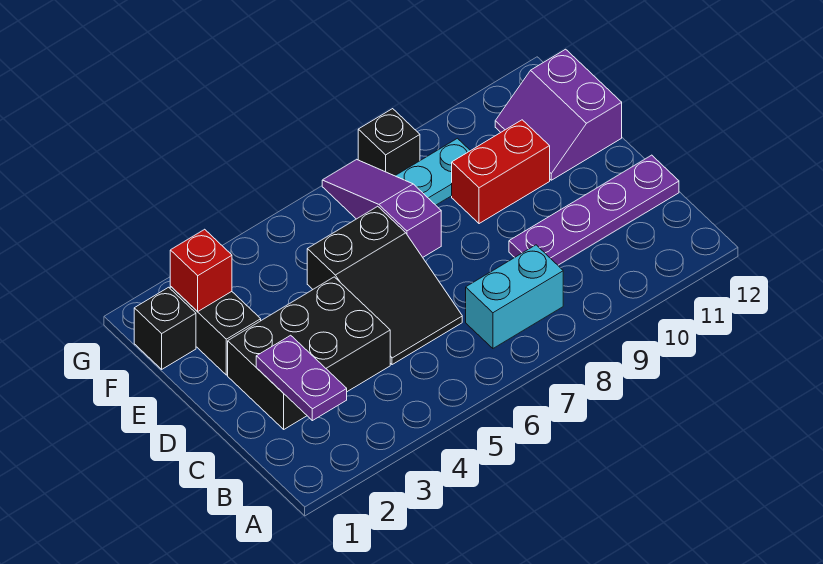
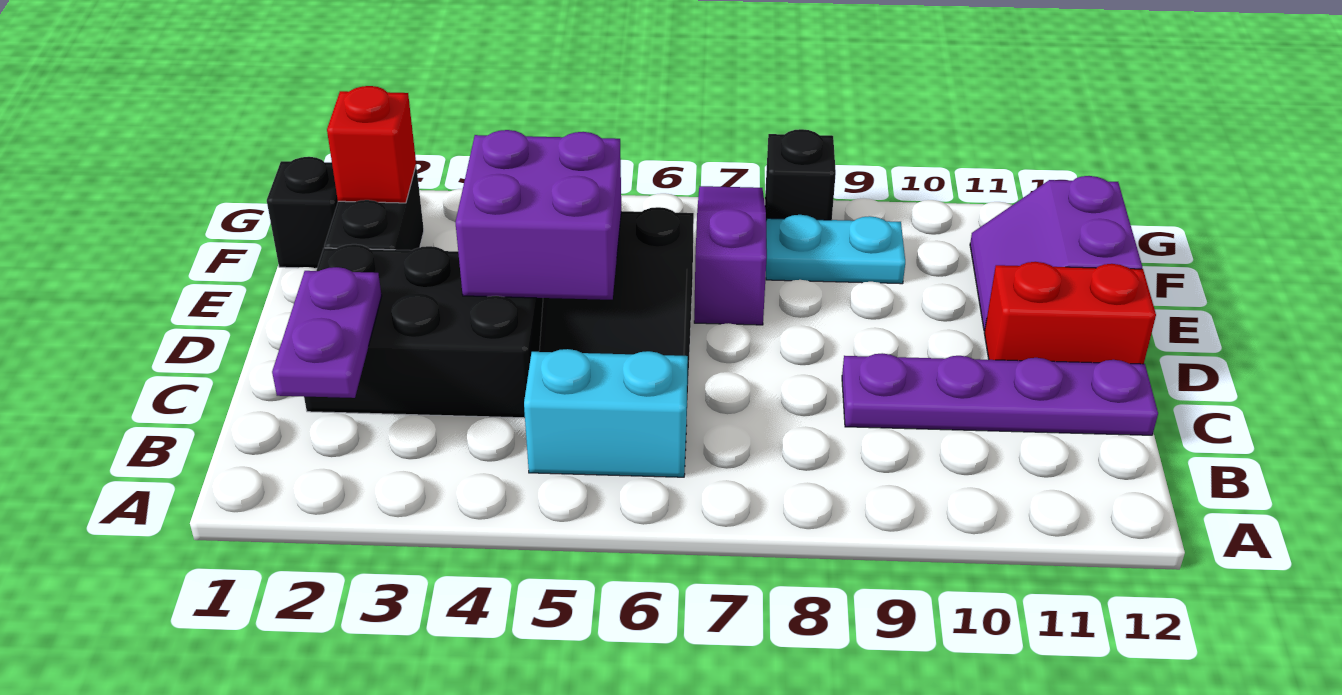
cyan 1x2 brick [466,245,563,348] -> cyan 1x2 brick moved to [524,349,688,477]
none -> purple 2x2 brick [455,130,621,300]
red 1x2 brick [452,120,550,224] -> red 1x2 brick moved to [984,262,1156,364]

